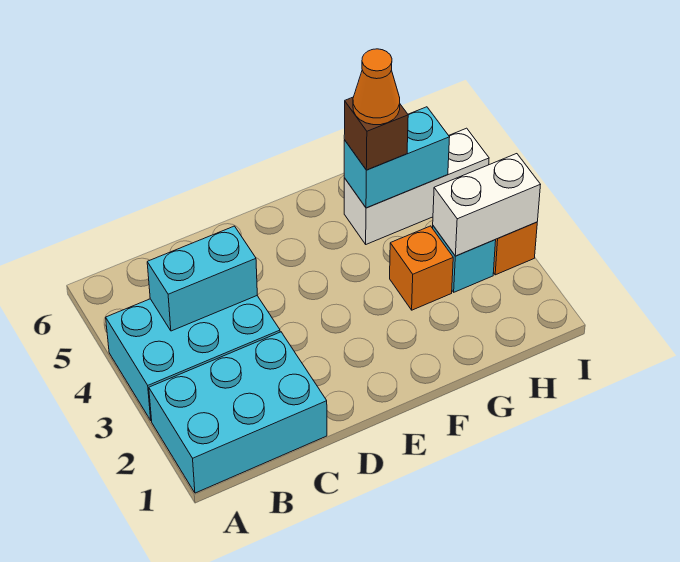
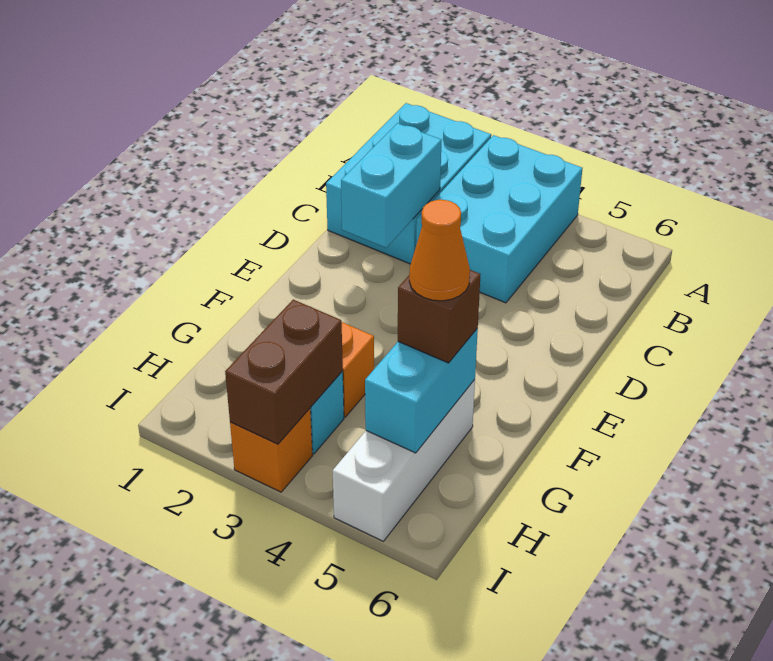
cyan 1x2 brick [147,226,257,331] -> cyan 1x2 brick moved to [341,123,442,248]
white 1x2 brick [433,154,541,256] -> brown 1x2 brick [225,300,343,444]

